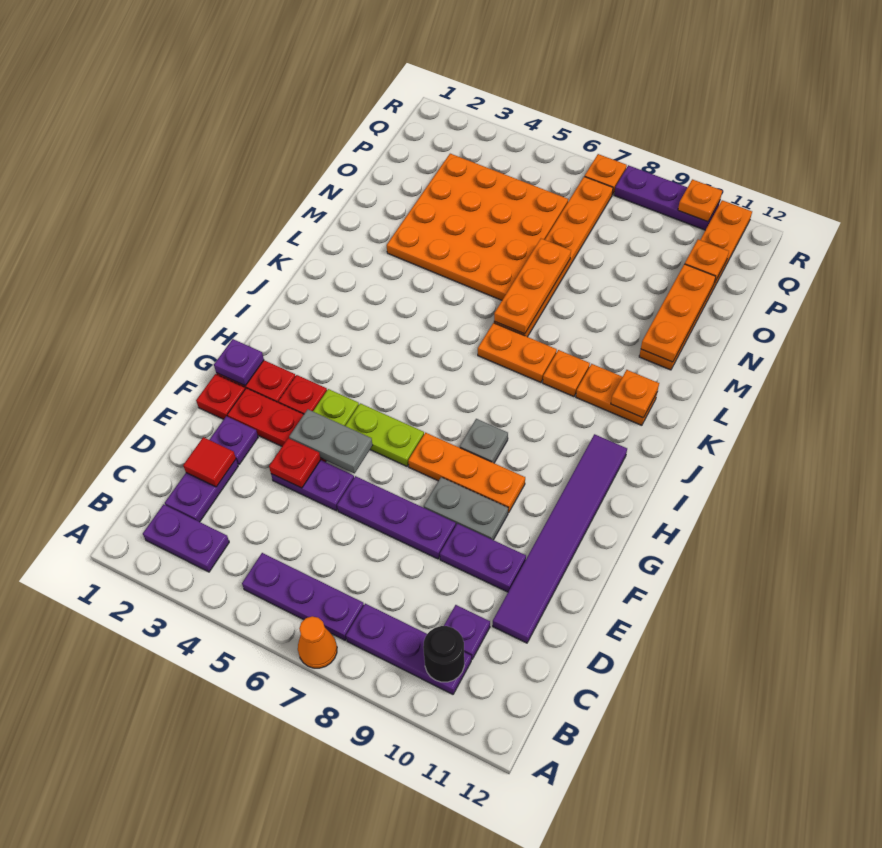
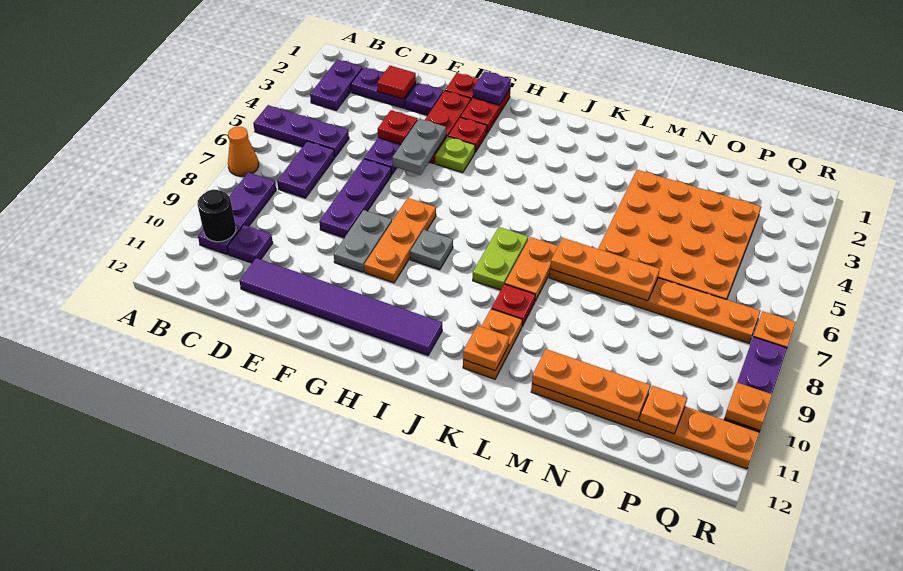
purple 1x3 plate [242,553,364,640] -> purple 1x3 plate turned to [253,105,349,157]
purple 1x2 plate [440,524,526,592] -> purple 1x2 plate moved to [277,141,335,198]
lime 1x2 plate [345,403,424,466] -> lime 1x2 plate moved to [473,227,528,290]
orange 1x1 plate [543,350,590,396] -> red 1x1 plate [491,284,535,326]

